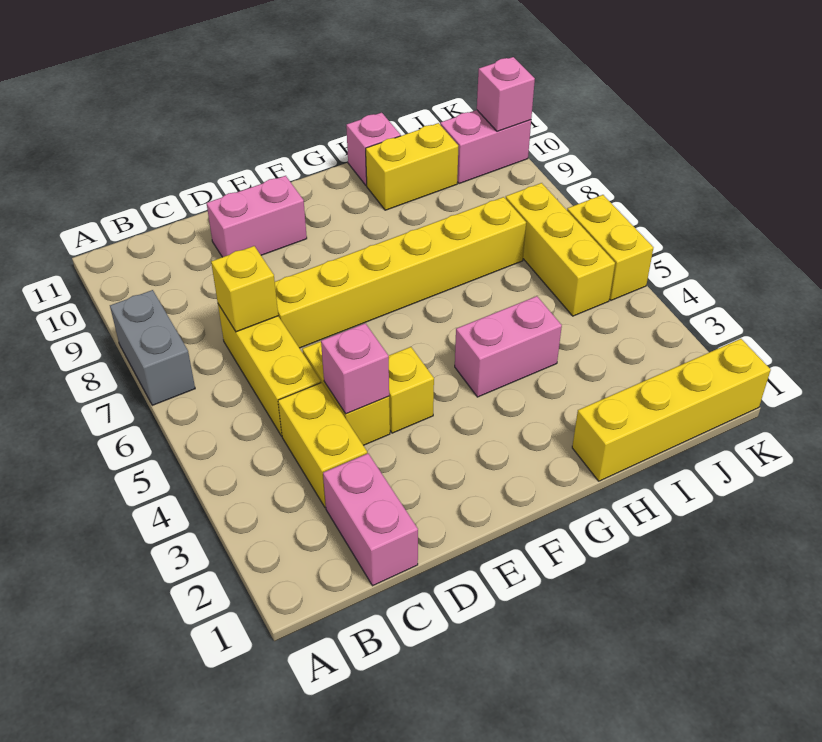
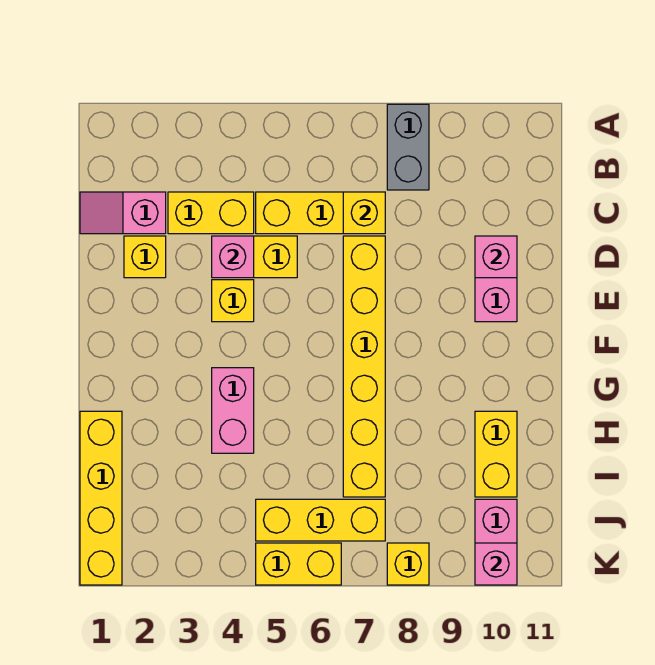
grey 1x2 brick [110,290,195,405] -> grey 1x2 brick turned to [387,104,429,190]
pink 1x2 brick [323,453,418,586] -> pink 1x2 slope [80,192,166,234]
none -> yellow 1x1 brick [124,236,166,278]
pink 1x1 brick [346,113,401,186] -> pink 1x1 brick moved to [475,236,517,278]
none -> yellow 1x1 brick [387,543,429,585]

